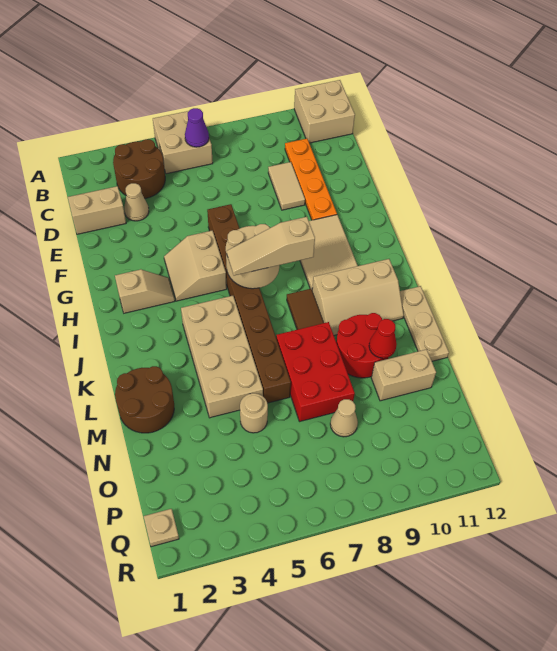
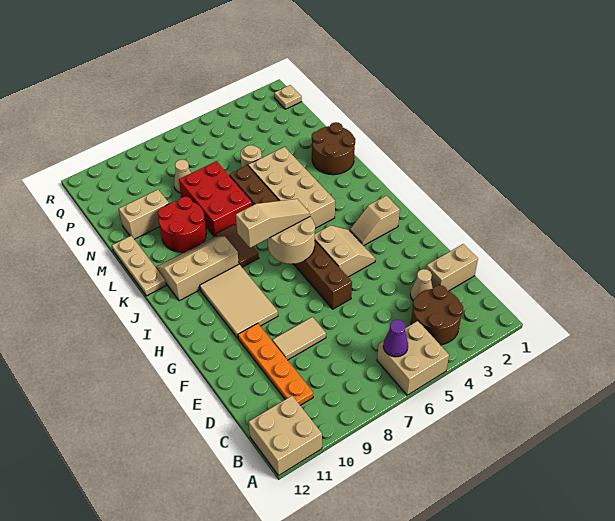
tan 1x2 tile [268,162,305,210] -> tan 1x2 tile turned to [272,317,326,360]
red 1x1 cone [369,319,397,358] -> none

